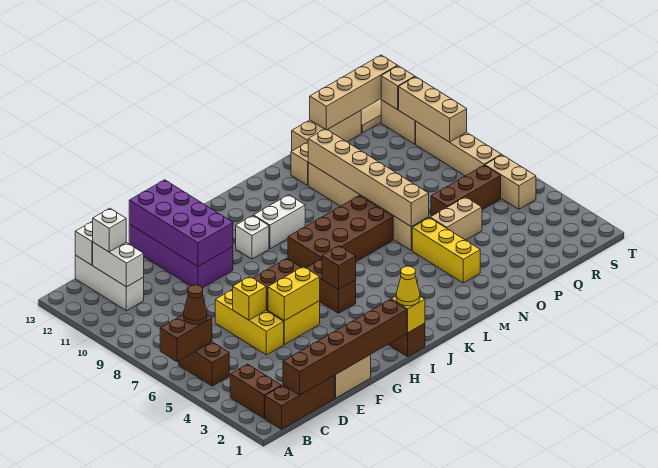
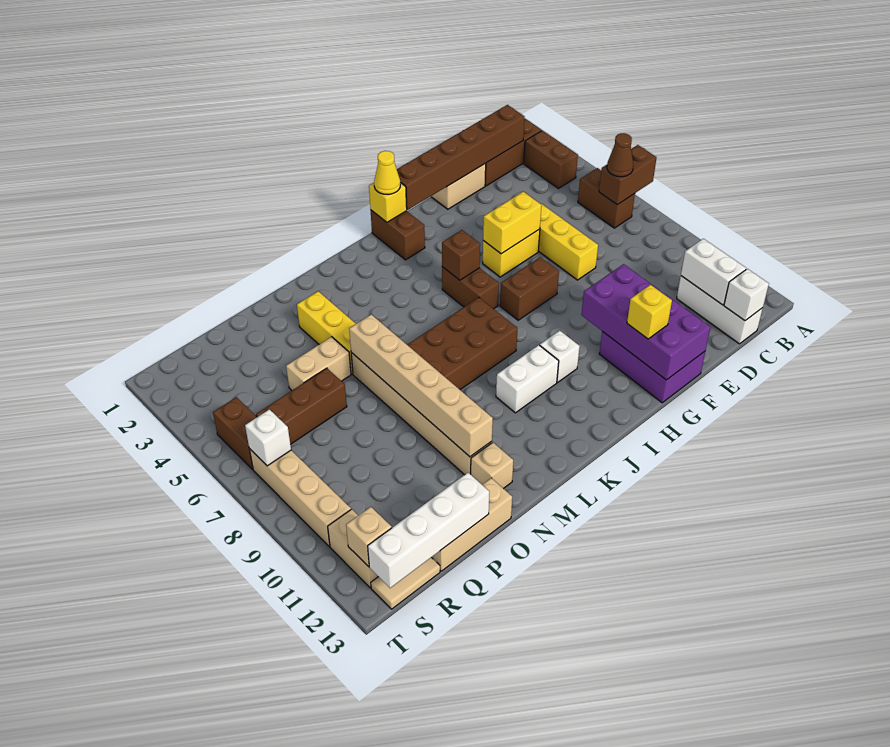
white 1x1 brick [93,208,126,252] -> white 1x1 brick moved to [245,409,291,466]
yellow 1x1 brick [233,276,266,320] -> yellow 1x1 brick moved to [627,285,672,339]
purple 2x4 brick [129,224,233,288] -> purple 2x3 brick [599,332,705,403]
tan 1x4 brick [310,55,398,130] -> white 1x4 brick [368,473,489,588]
tan 1x2 brick [485,155,536,209] -> brown 1x2 brick [213,397,257,470]
tan 1x3 brick [399,77,467,142] -> none

